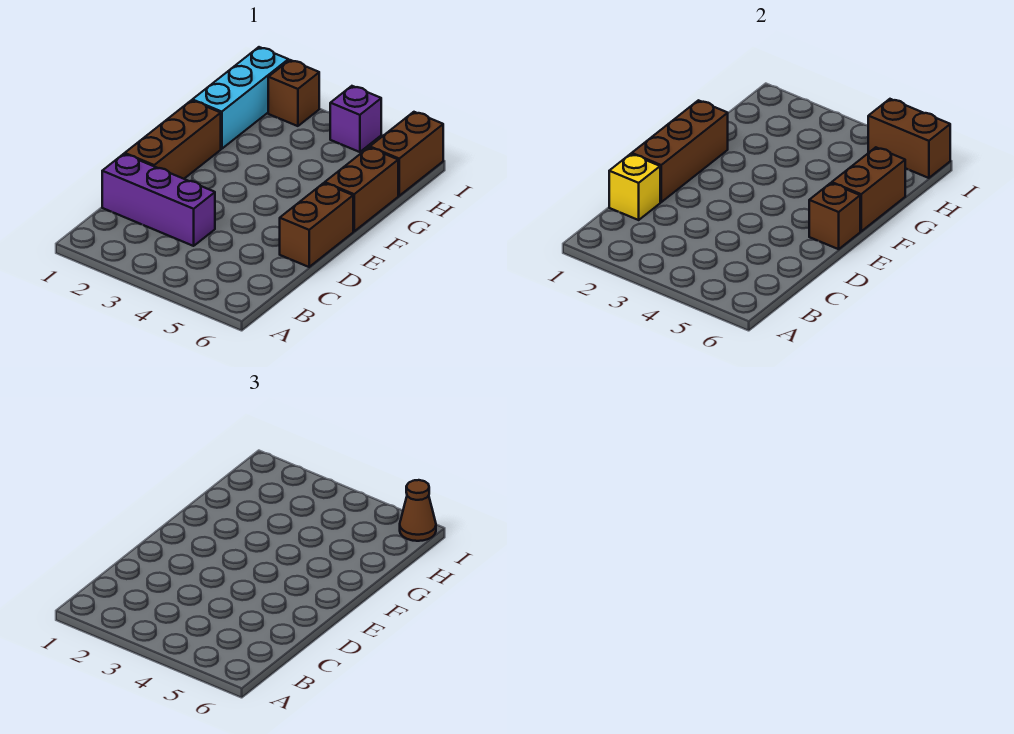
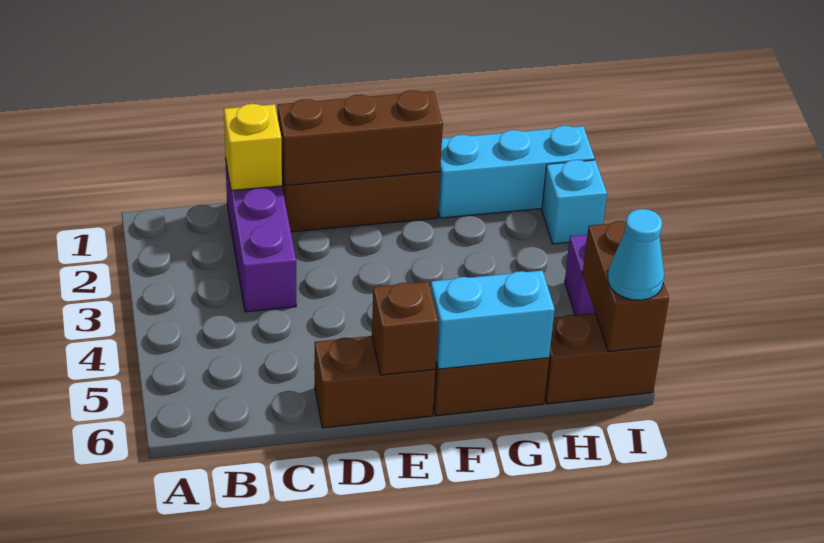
brown 1x2 brick [832,147,905,231] -> cyan 1x2 brick [431,271,555,369]
brown 1x1 brick [268,60,319,126] -> cyan 1x1 brick [542,160,607,244]
brown 1x1 cone [400,480,436,541] -> cyan 1x1 cone [608,209,664,300]

